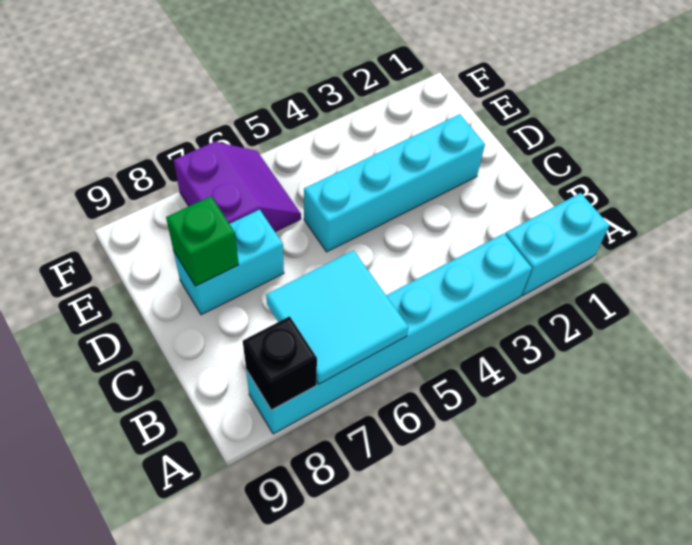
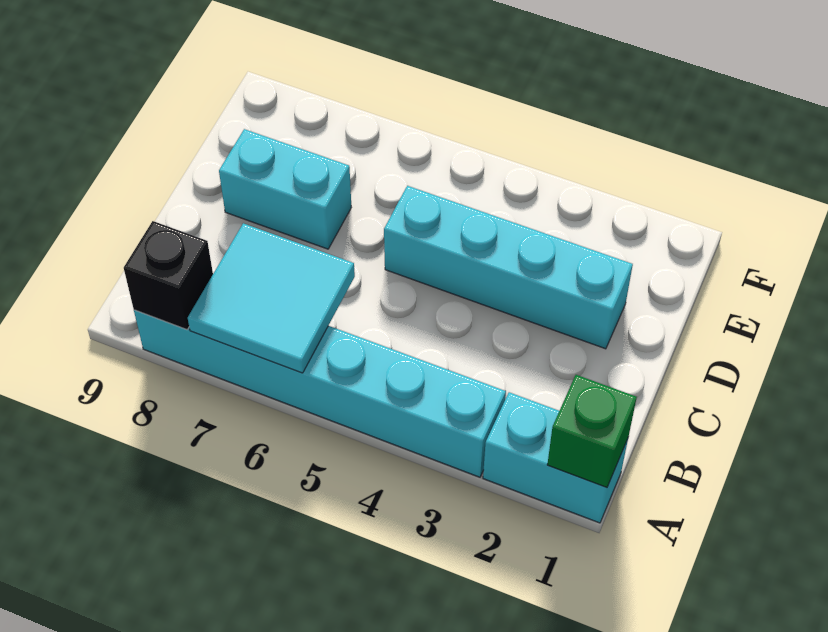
green 1x1 brick [166,196,239,286] -> green 1x1 brick moved to [547,375,637,488]
purple 2x2 slope [174,142,301,232] -> none

